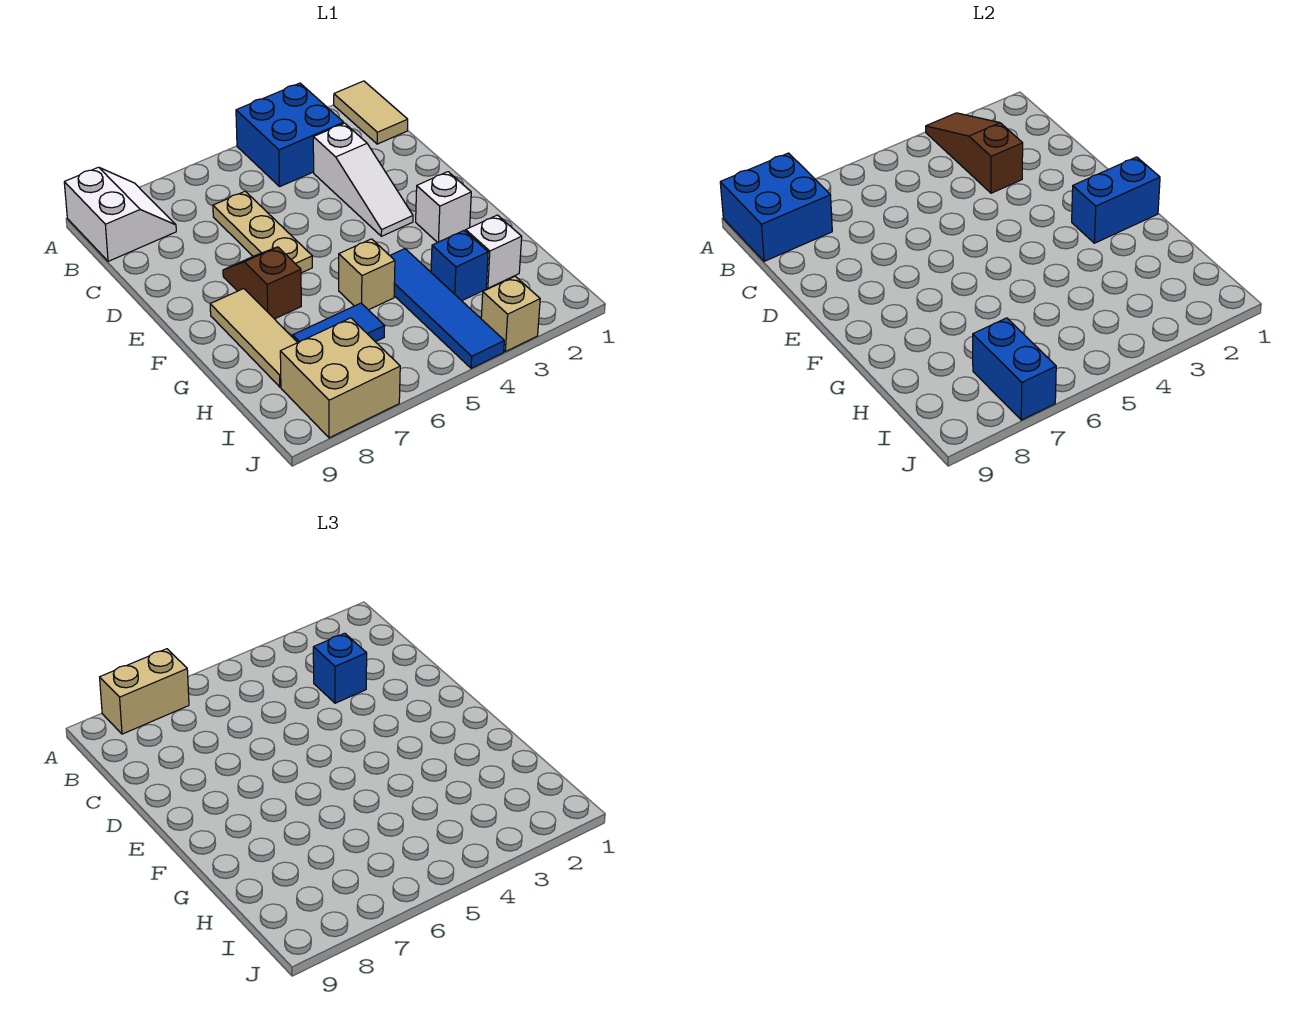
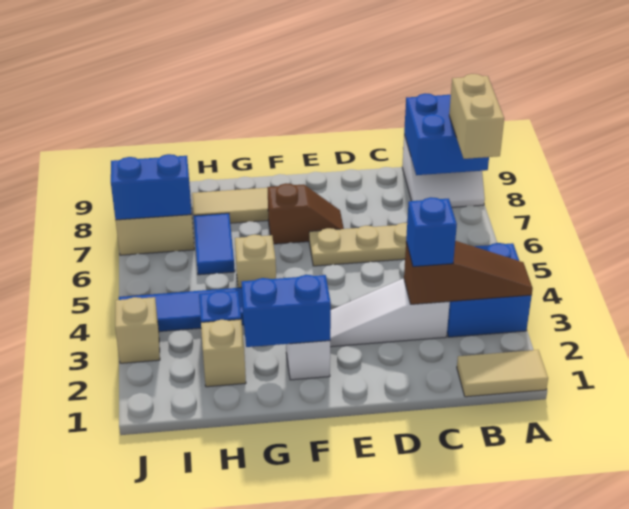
blue 1x2 brick [1072,157,1160,243] -> blue 1x2 brick turned to [242,275,331,347]
white 1x1 brick [466,215,522,288] -> tan 1x1 brick [201,319,246,387]

